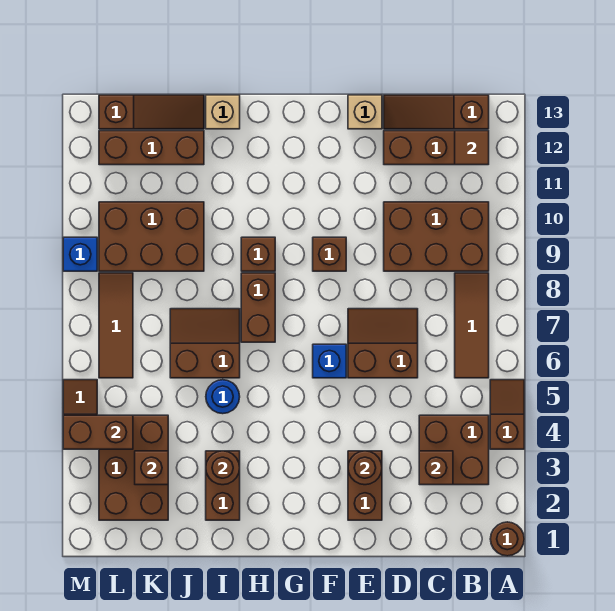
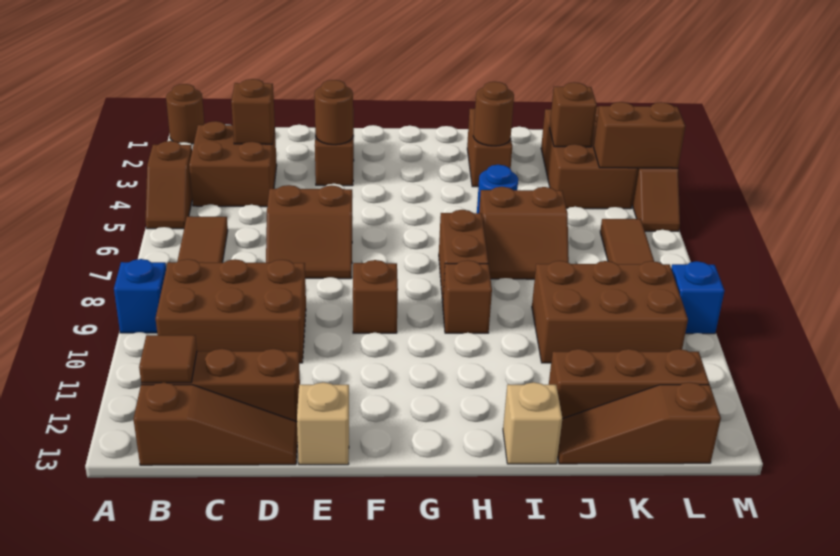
blue 1x1 brick [313,344,346,378] -> blue 1x1 brick moved to [114,259,166,333]

